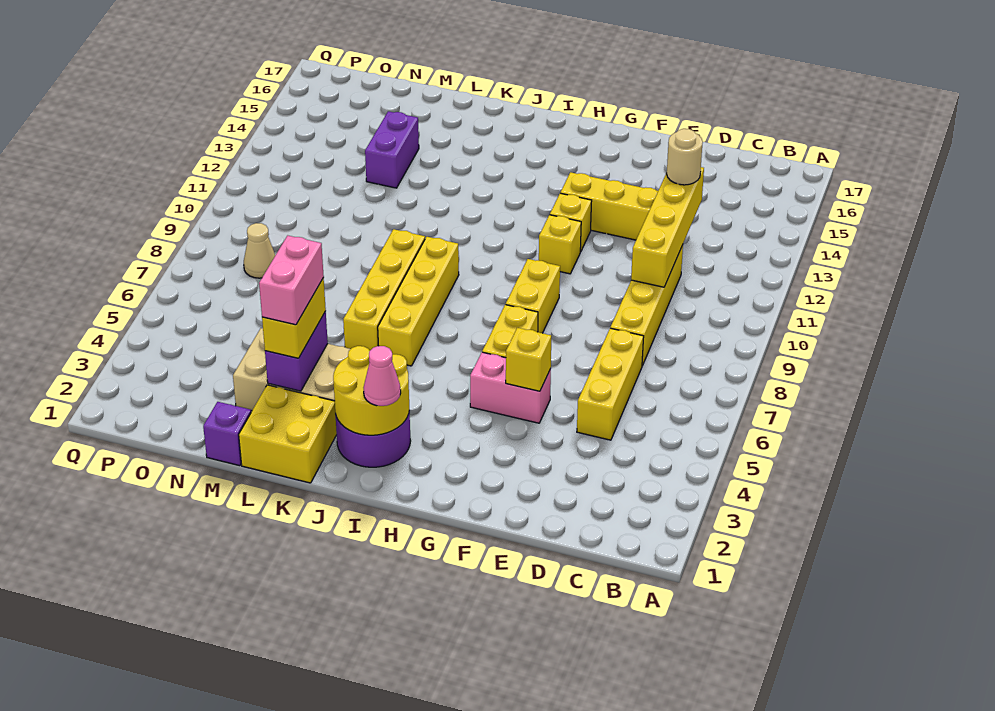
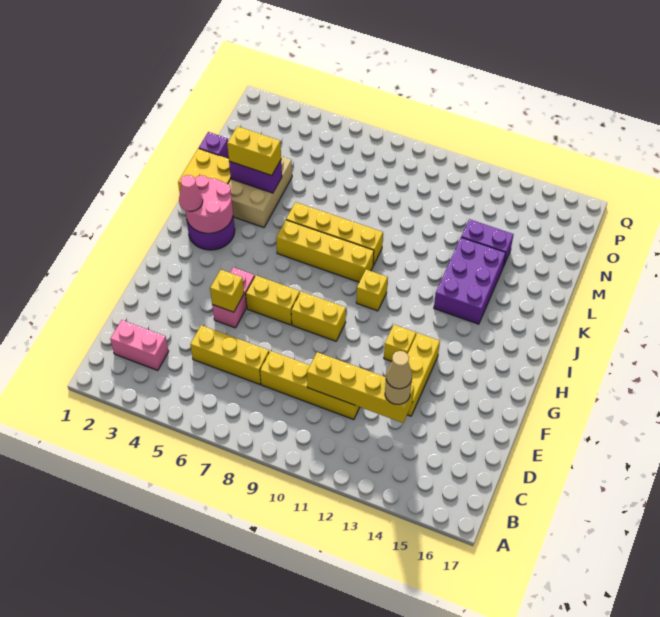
yellow 1x1 brick [539,215,581,274] -> yellow 1x1 brick moved to [356,270,388,311]
yellow 2x2 round brick [333,346,409,435] -> pink 2x2 round brick [185,175,233,233]
none -> purple 2x3 brick [434,237,506,324]
pink 1x2 brick [259,236,324,325] -> pink 1x2 brick moved to [110,320,169,370]
tan 1x1 cone [244,223,275,278] -> tan 1x1 cone moved to [386,351,412,389]

